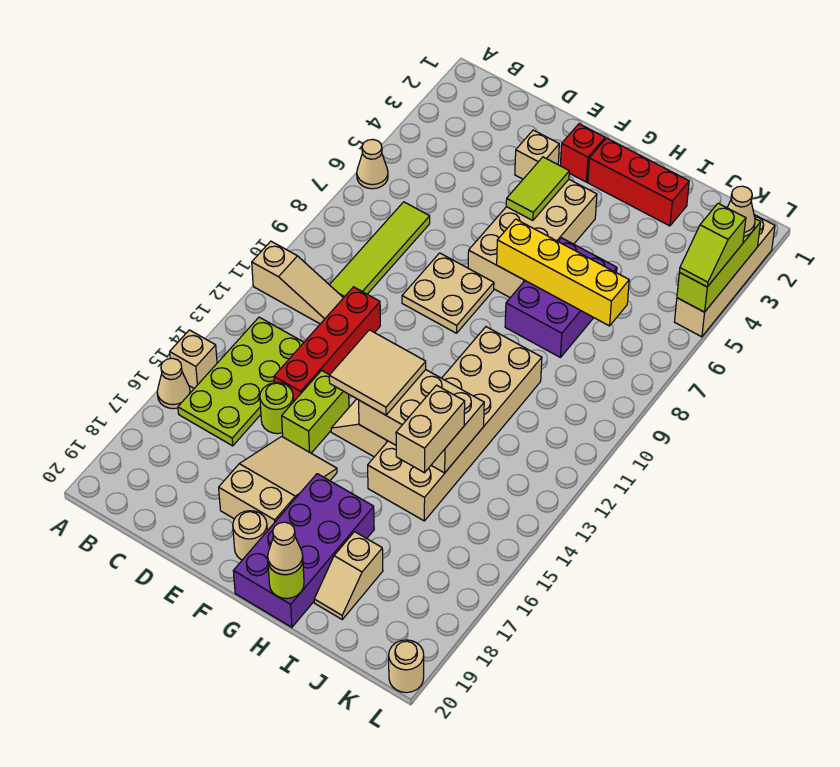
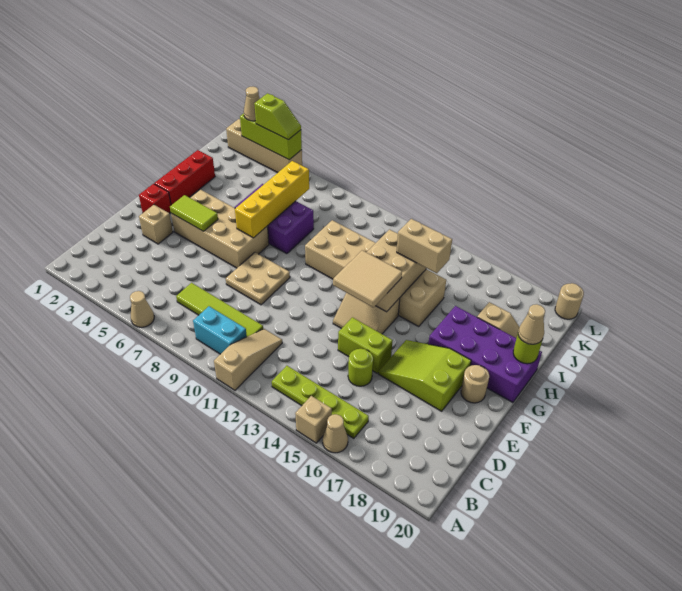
none -> cyan 1x2 brick [193,306,247,354]
lime 2x4 plate [178,317,304,446] -> lime 1x4 plate [272,366,369,438]
red 1x4 brick [274,287,380,402] -> none
tan 2x3 slope [219,437,337,531] -> lime 2x3 slope [379,340,471,411]

